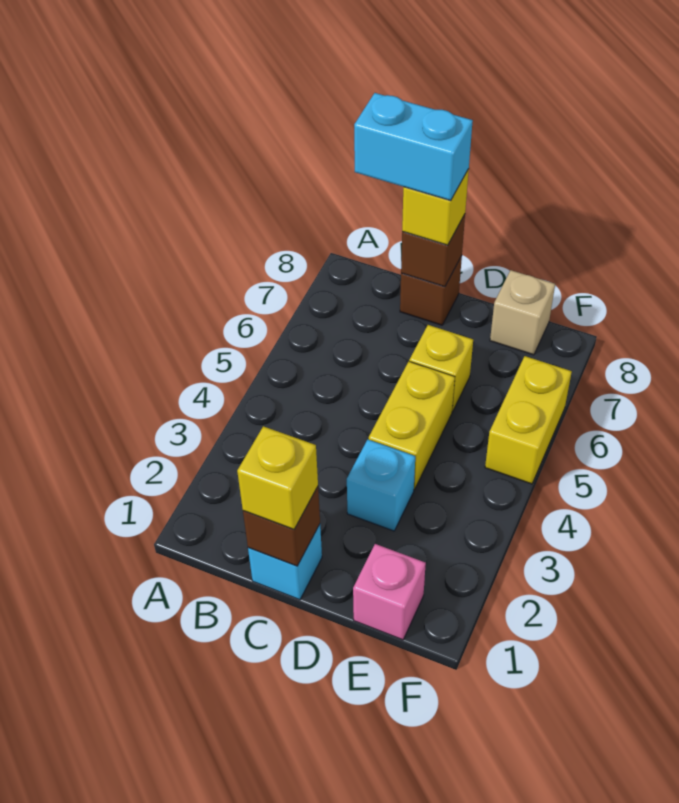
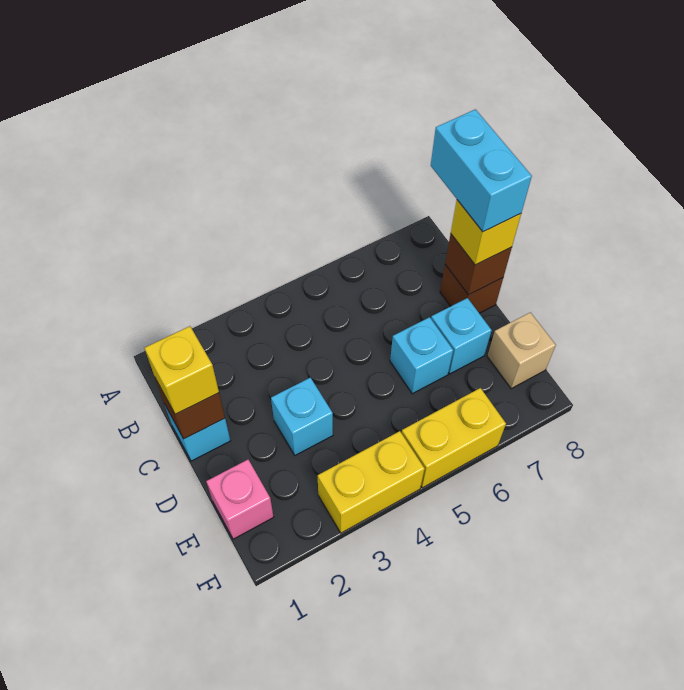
yellow 1x2 brick [369,362,455,490] -> yellow 1x2 brick moved to [318,431,425,533]
yellow 1x1 brick [409,325,473,412] -> cyan 1x1 brick [390,317,453,394]
none -> cyan 1x1 brick [431,298,492,374]

